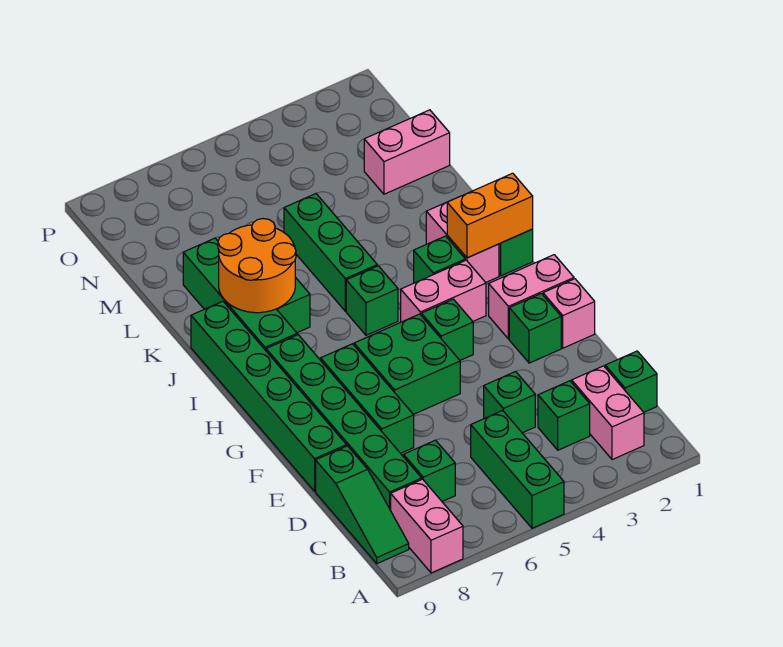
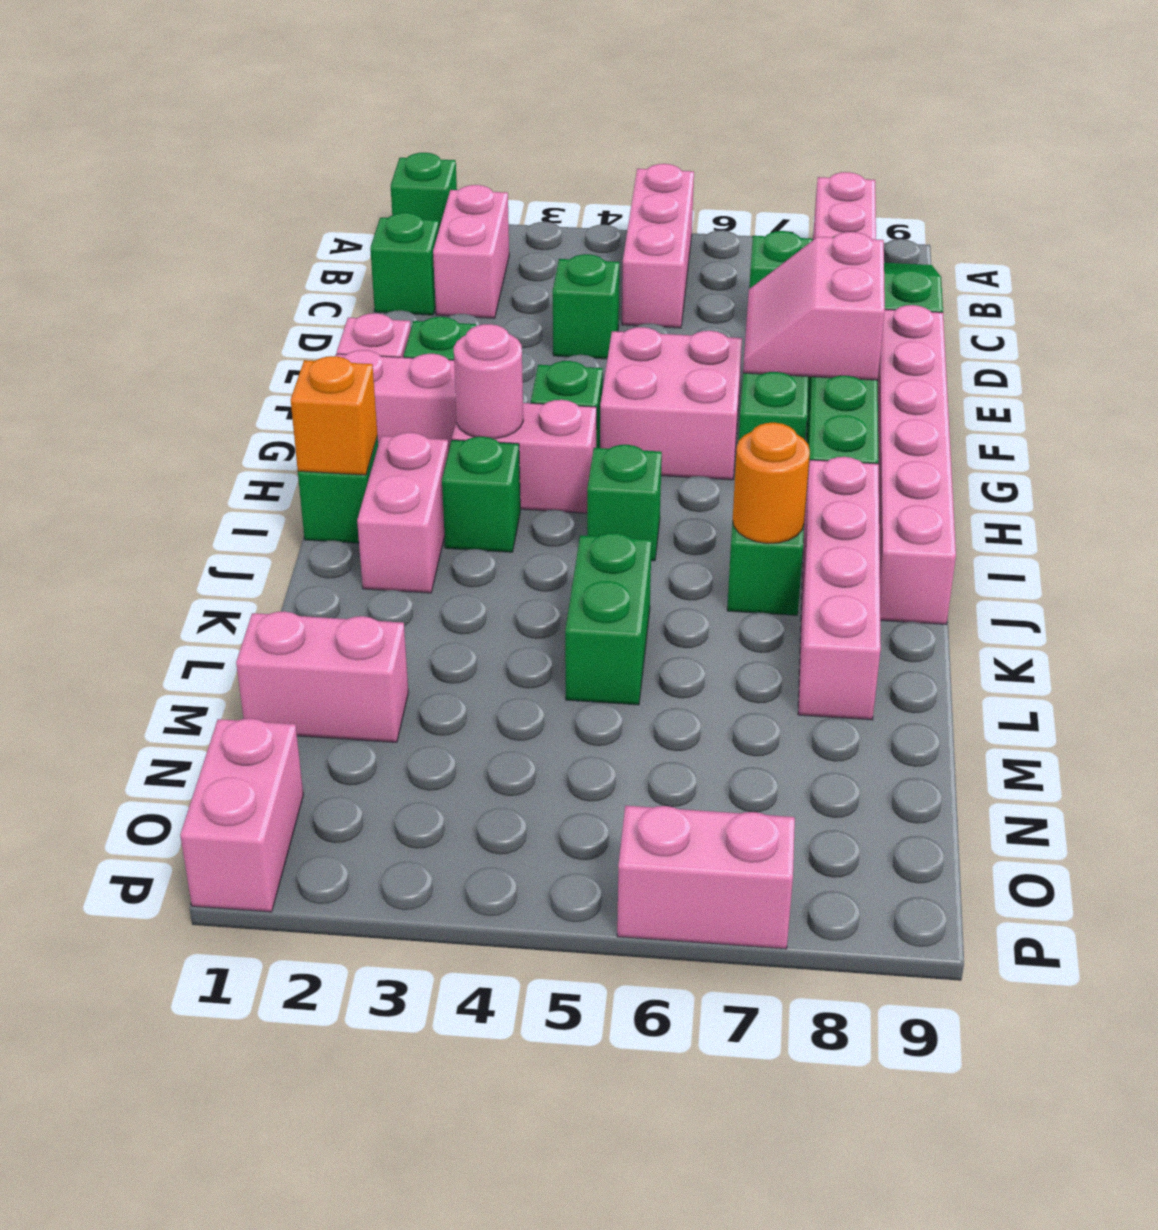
green 1x3 brick [471,411,564,528] -> pink 1x3 brick [622,164,694,328]
green 1x1 brick [538,381,590,450] -> green 1x1 brick moved to [391,153,457,228]
none -> pink 2x2 slope [743,232,885,380]
green 1x6 brick [191,301,347,491] -> pink 1x6 brick [878,305,956,624]
green 2x2 brick [354,314,460,414] -> pink 2x2 brick [600,327,742,480]
none -> pink 1x1 round brick [454,324,523,439]
orange 1x2 brick [447,173,533,258] -> orange 1x1 brick [291,356,377,475]
green 1x4 brick [183,238,297,350] -> pink 1x4 brick [798,457,881,720]
green 1x3 brick [284,194,377,311] -> green 1x2 brick [565,533,652,705]
orange 2x2 round brick [218,219,296,313] -> orange 1x1 round brick [733,423,810,543]
none -> pink 1x2 brick [180,719,303,912]
none -> pink 1x2 brick [617,806,795,949]

